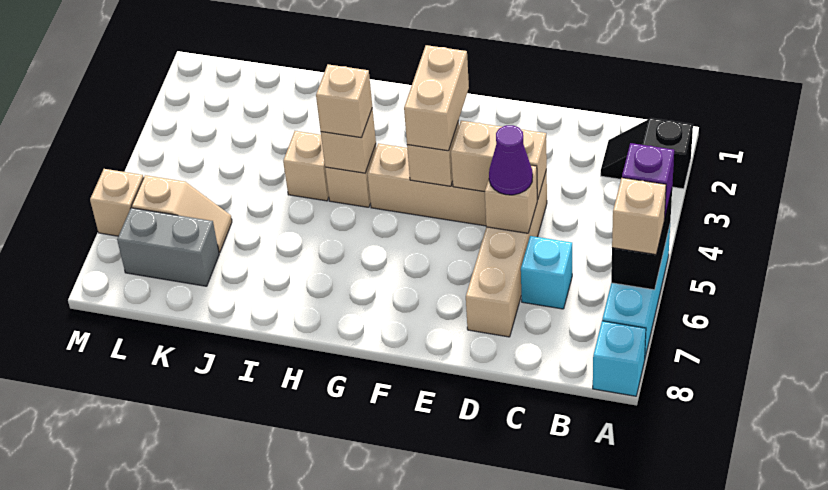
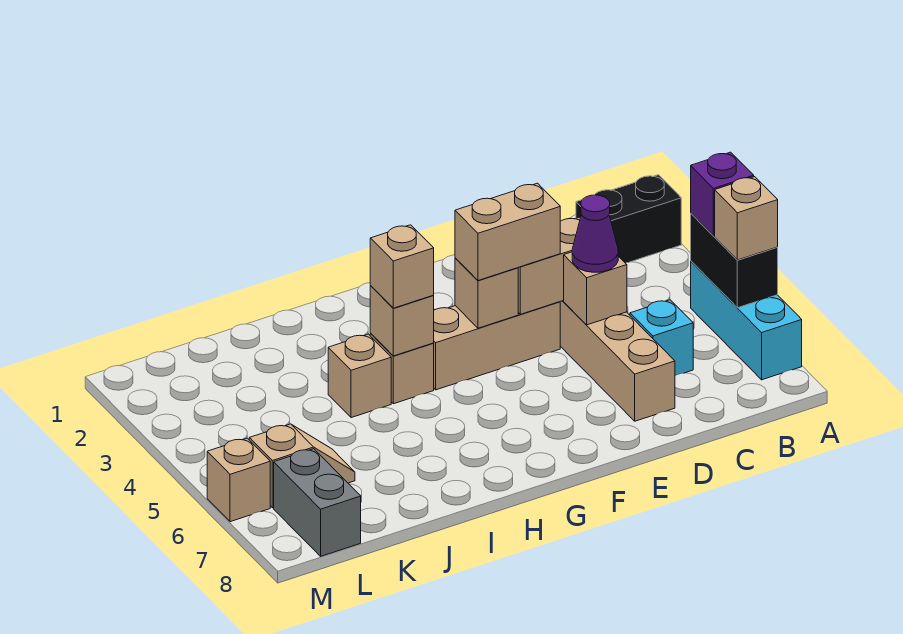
black 1x2 slope [601,118,693,189] -> black 1x2 brick [576,175,681,263]
cyan 1x1 brick [593,321,646,396] -> none
tan 1x2 brick [404,45,469,151] -> tan 1x2 brick turned to [455,183,560,281]
grey 1x2 brick [117,208,219,286] -> grey 1x2 brick turned to [274,449,361,556]

